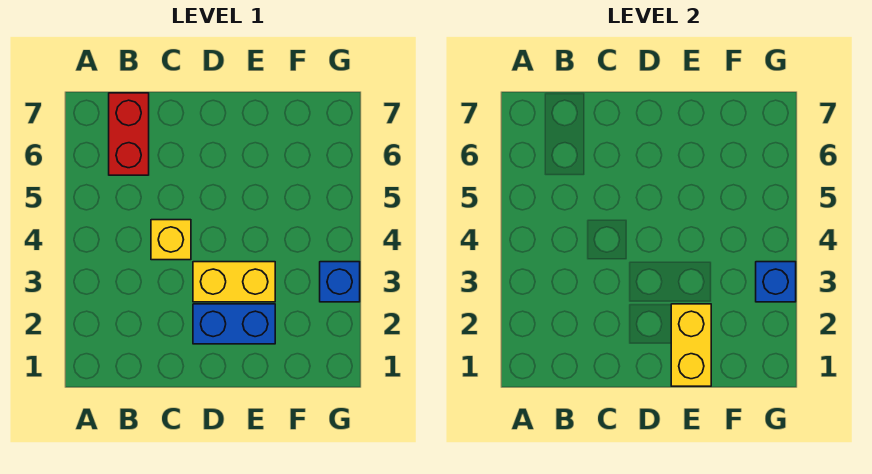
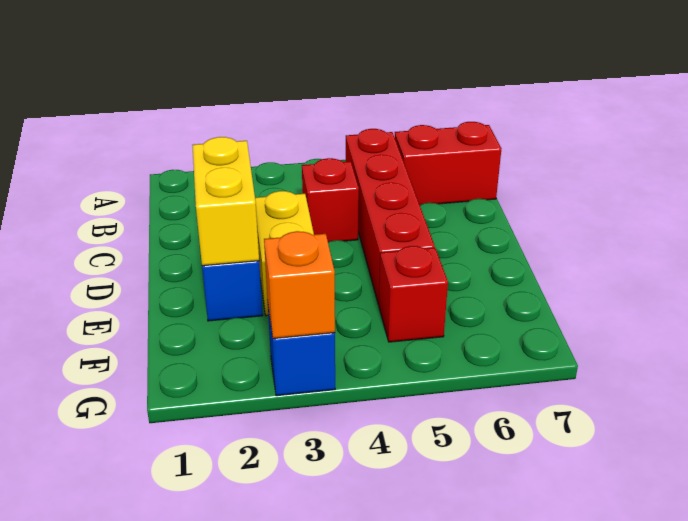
none -> red 1x4 brick [346,129,435,305]
yellow 1x1 brick [151,220,191,260] -> red 1x1 brick [302,158,359,242]
yellow 1x2 brick [671,304,711,386] -> yellow 1x2 brick turned to [192,137,259,266]
none -> red 1x1 brick [379,246,448,342]
blue 1x1 brick [756,262,796,302] -> orange 1x1 brick [264,231,335,339]

